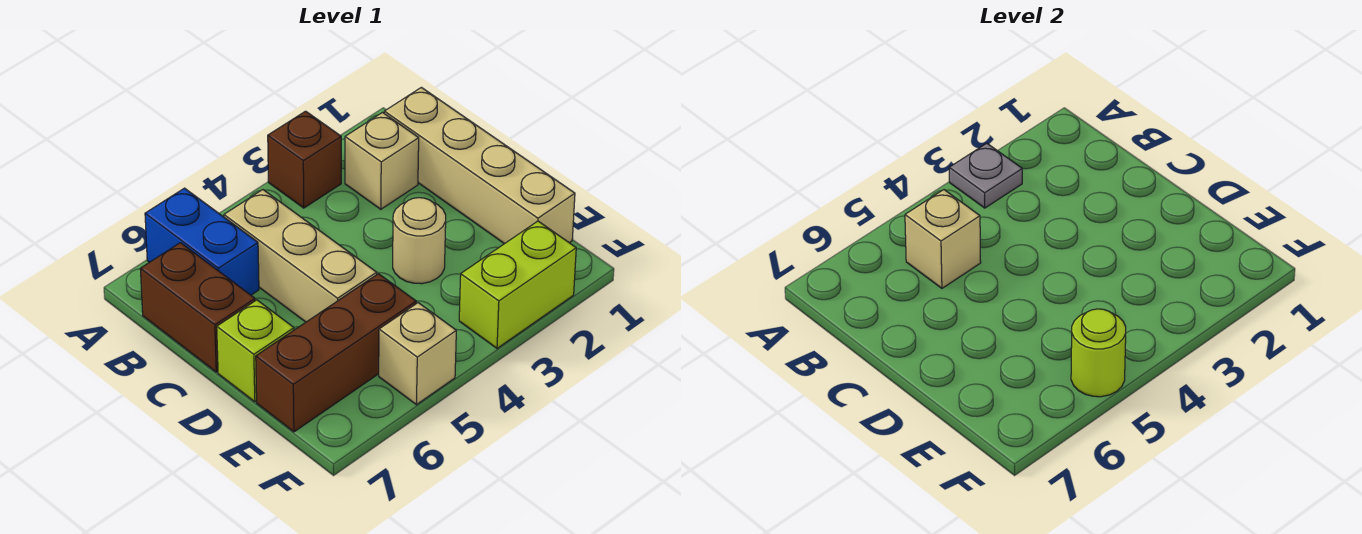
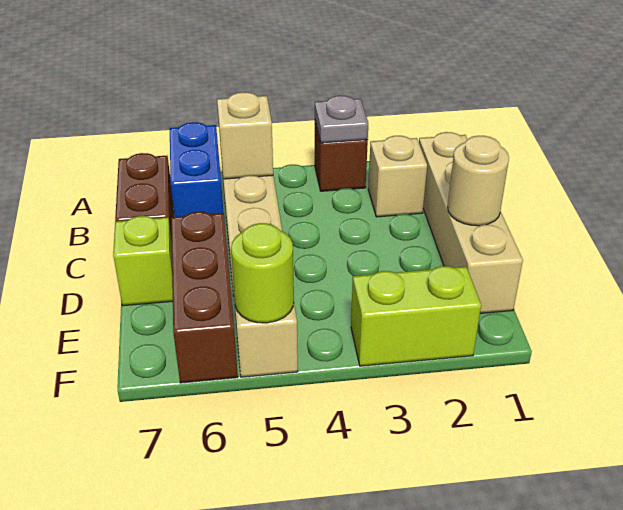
tan 1x1 round brick [393,198,446,284] -> tan 1x1 round brick moved to [448,136,509,226]
brown 1x3 brick [256,274,416,432] -> brown 1x3 brick turned to [171,212,238,383]

